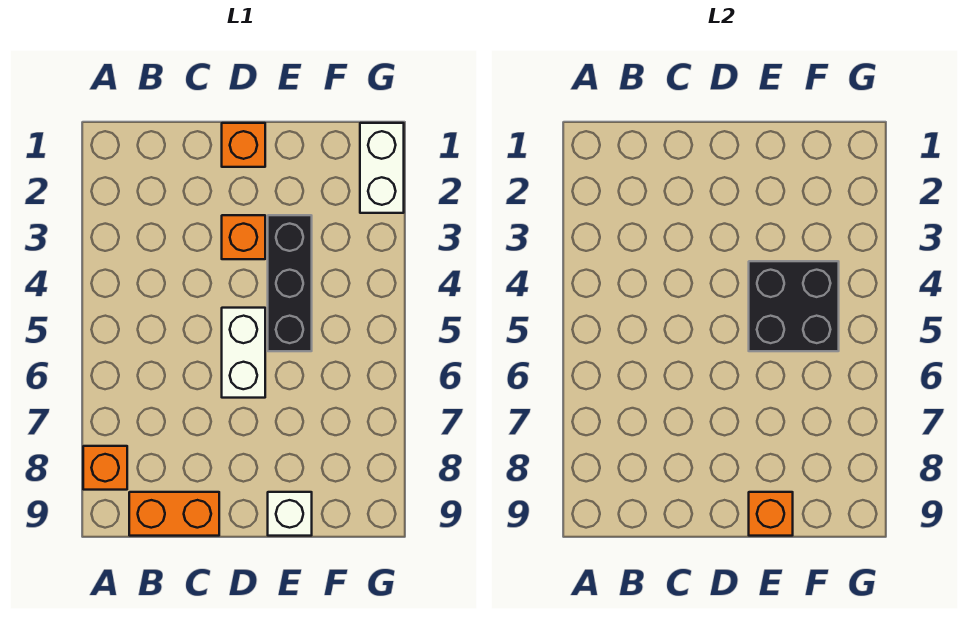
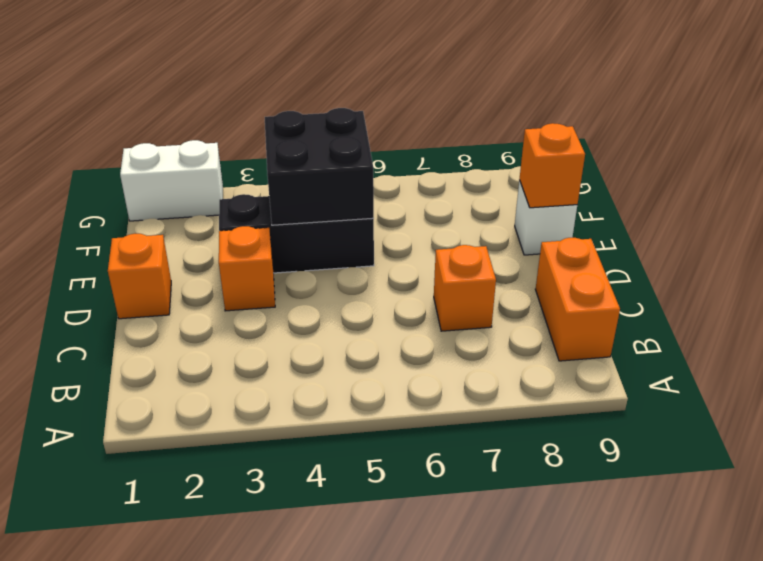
orange 1x1 brick [83,446,127,490] -> orange 1x1 brick moved to [434,245,496,331]
white 1x2 brick [222,308,265,398] -> none

